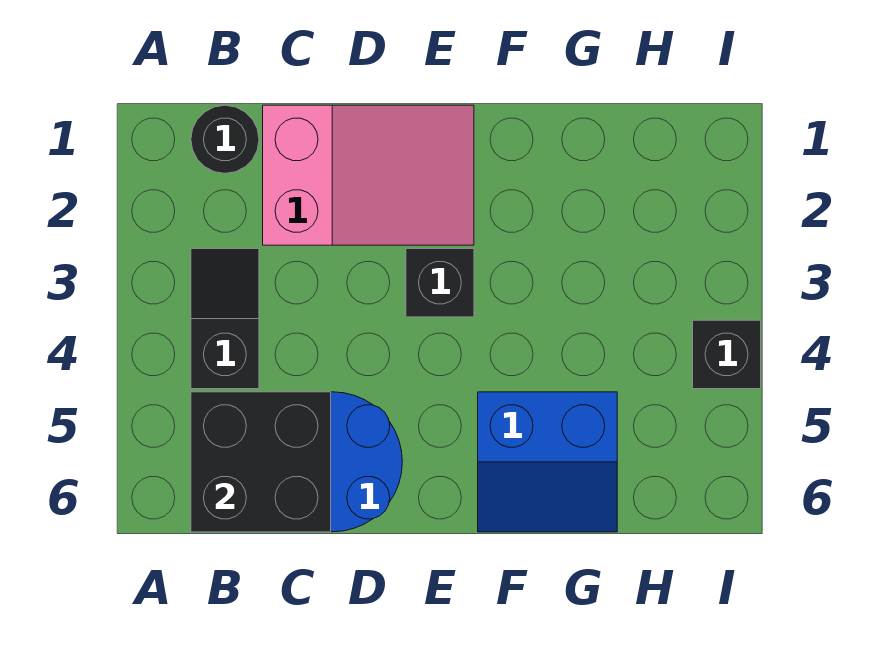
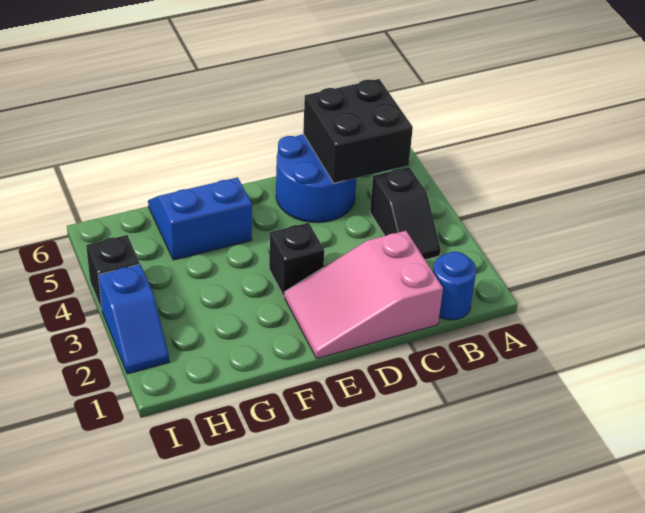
black 1x1 round brick [191,105,259,173] -> blue 1x1 round brick [433,252,476,320]
none -> blue 1x2 slope [99,264,169,374]

